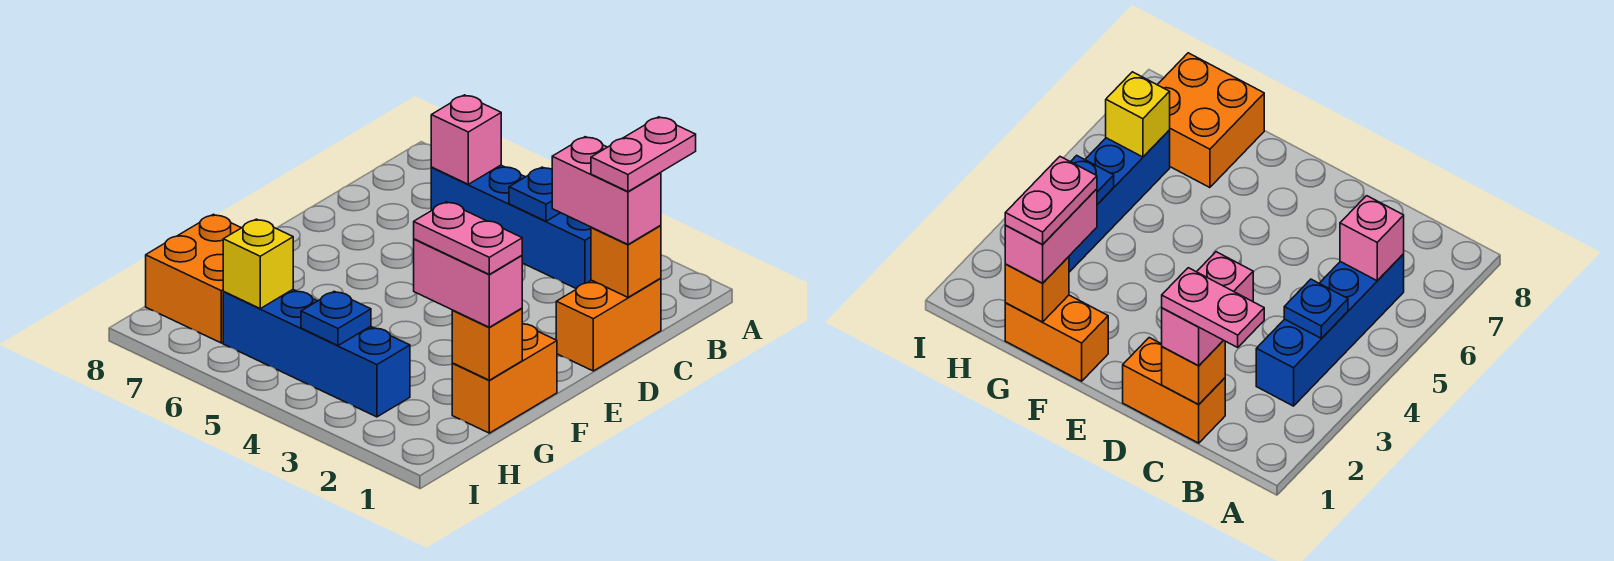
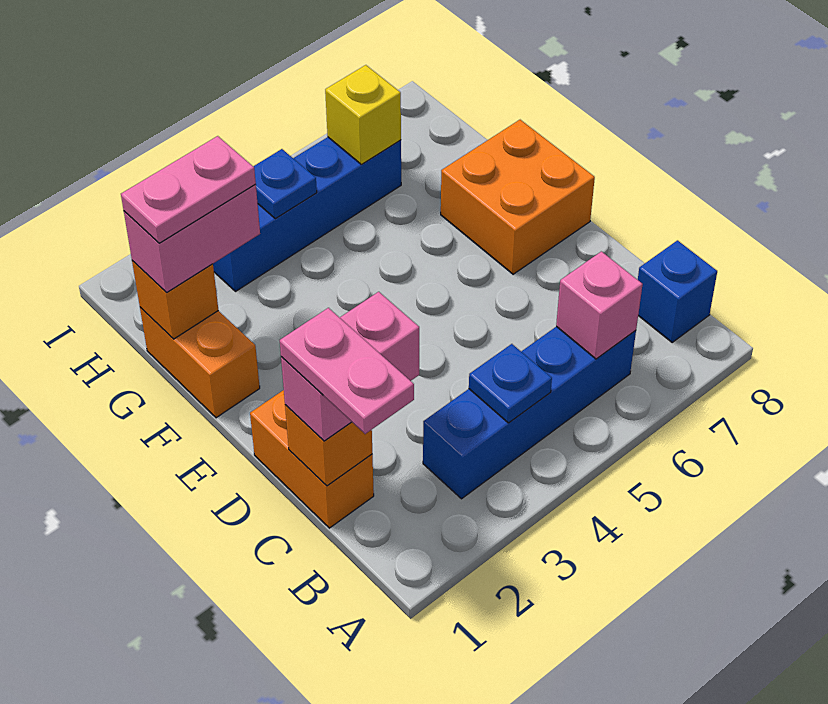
none -> blue 1x1 brick [638,240,717,342]
orange 2x2 brick [146,214,241,343] -> orange 2x2 brick moved to [441,120,595,274]

